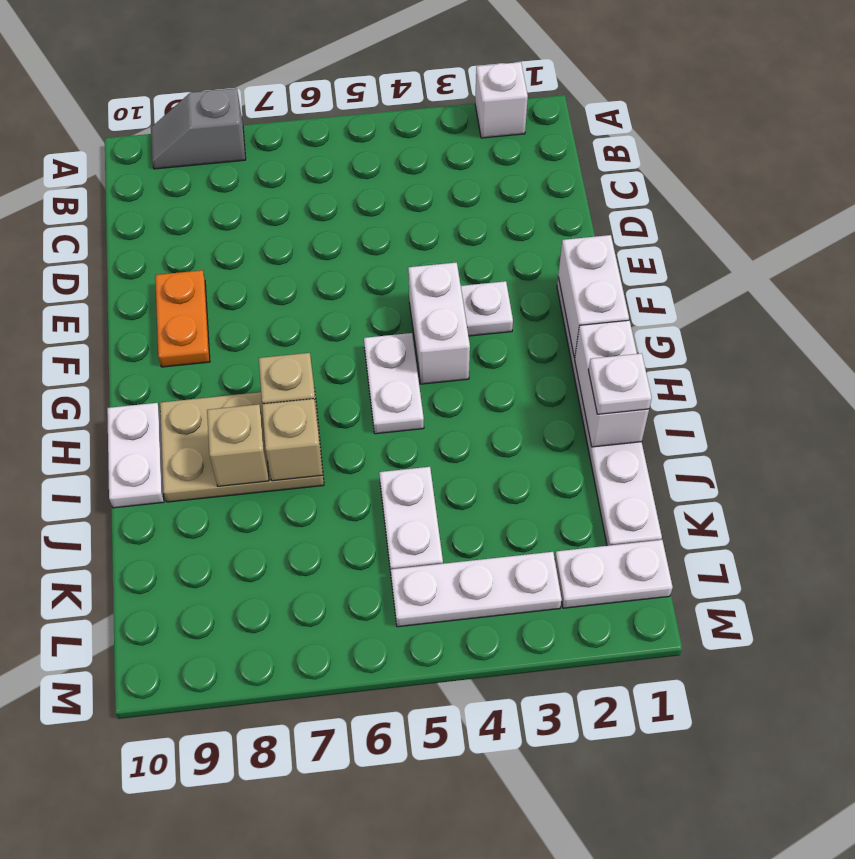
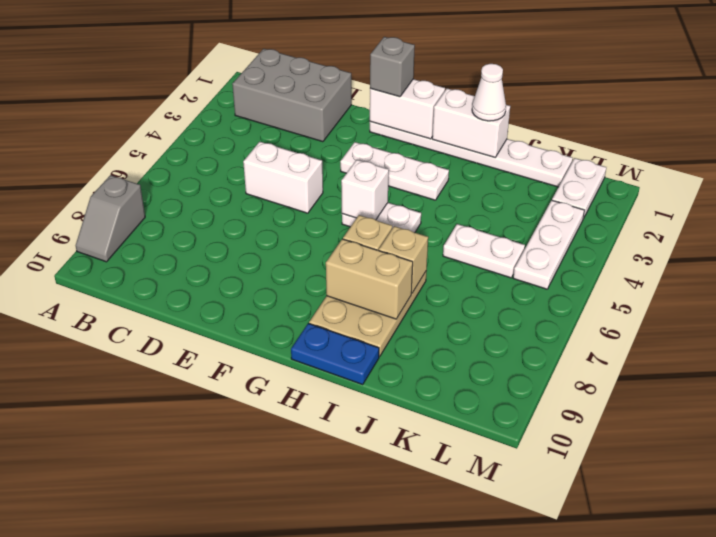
white 1x1 brick [475,62,528,138] -> white 1x1 brick moved to [341,160,389,220]
none -> grey 2x3 brick [232,49,351,142]
orange 1x2 plate [155,270,210,367] -> none
none -> grey 1x1 brick [370,37,415,97]
white 1x1 plate [461,281,513,336] -> white 1x3 plate [340,142,449,200]
white 1x2 brick [408,262,470,384] -> white 1x2 brick moved to [243,142,323,213]
white 1x2 plate [107,403,164,508] -> blue 1x2 plate [291,323,379,384]
white 1x1 plate [588,353,652,414] -> white 1x1 cone [472,64,506,121]
tan 1x1 brick [207,404,269,486] -> tan 1x2 brick [326,239,413,319]

